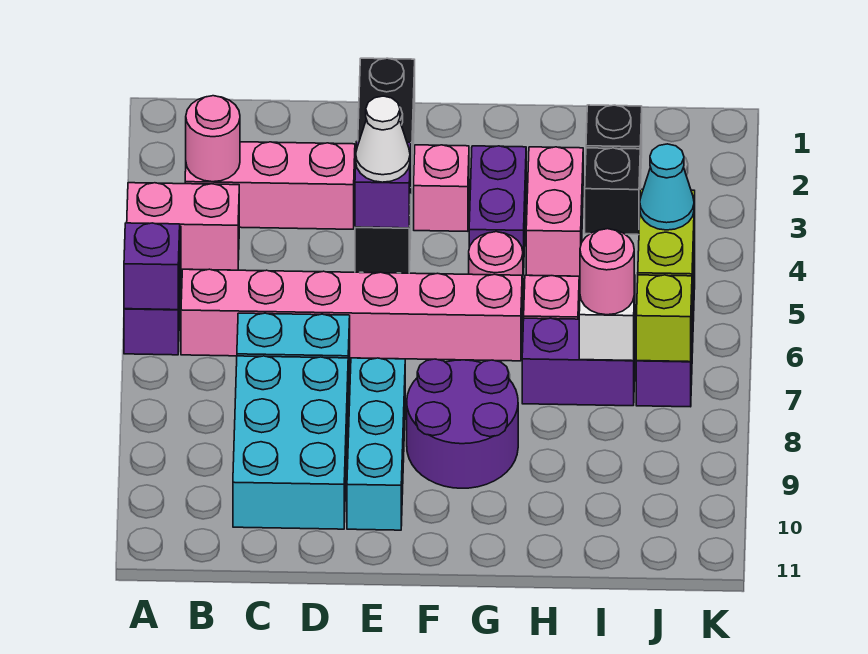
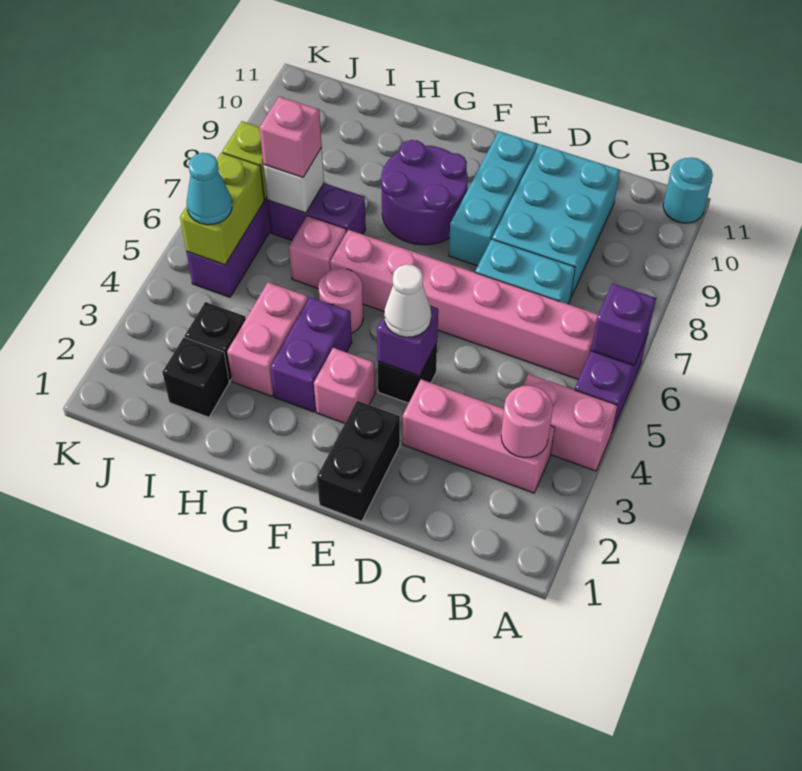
none -> cyan 1x1 round brick [663,158,713,223]
pink 1x1 round brick [580,229,634,315] -> pink 1x1 brick [259,97,322,178]

